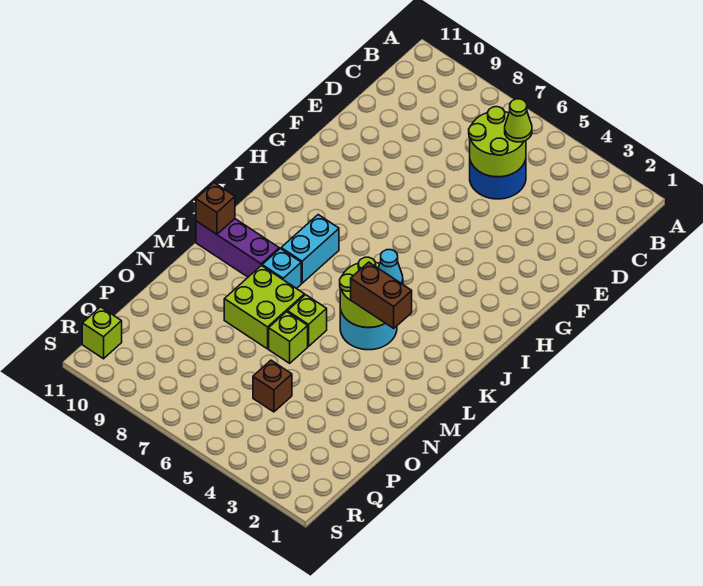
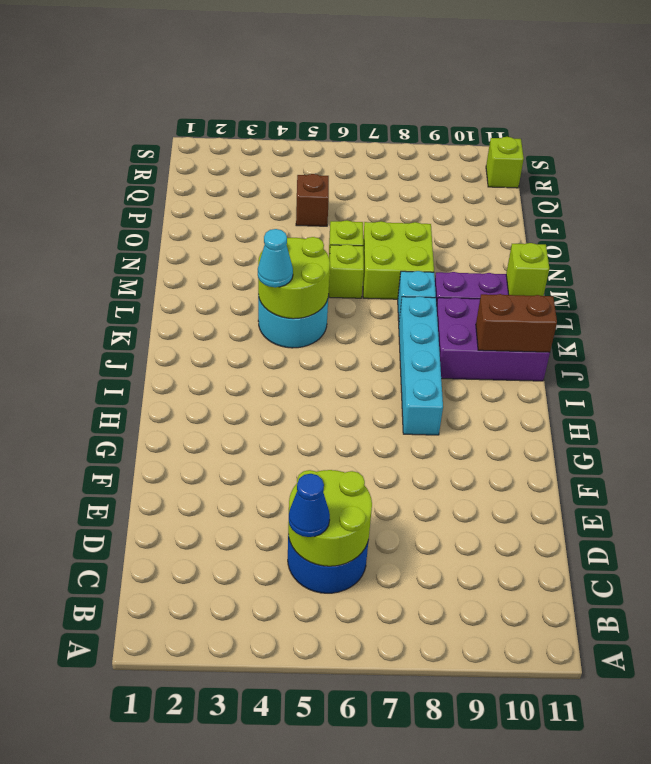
lime 1x1 cone [505,99,532,142] -> blue 1x1 cone [289,474,330,537]
cyan 1x2 brick [281,215,339,283] -> cyan 1x4 brick [399,296,443,435]
none -> purple 2x3 brick [436,297,550,381]
brown 1x2 brick [351,262,412,328] -> brown 1x2 brick moved to [476,294,557,352]
brown 1x1 brick [196,183,235,234] -> lime 1x1 brick [506,243,549,296]

